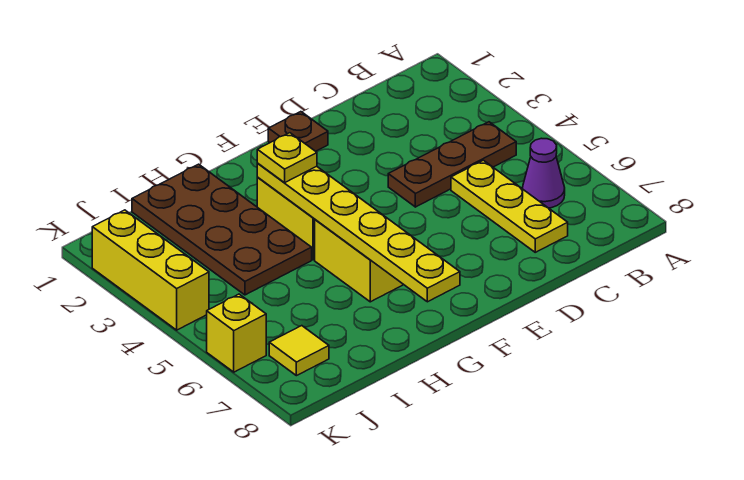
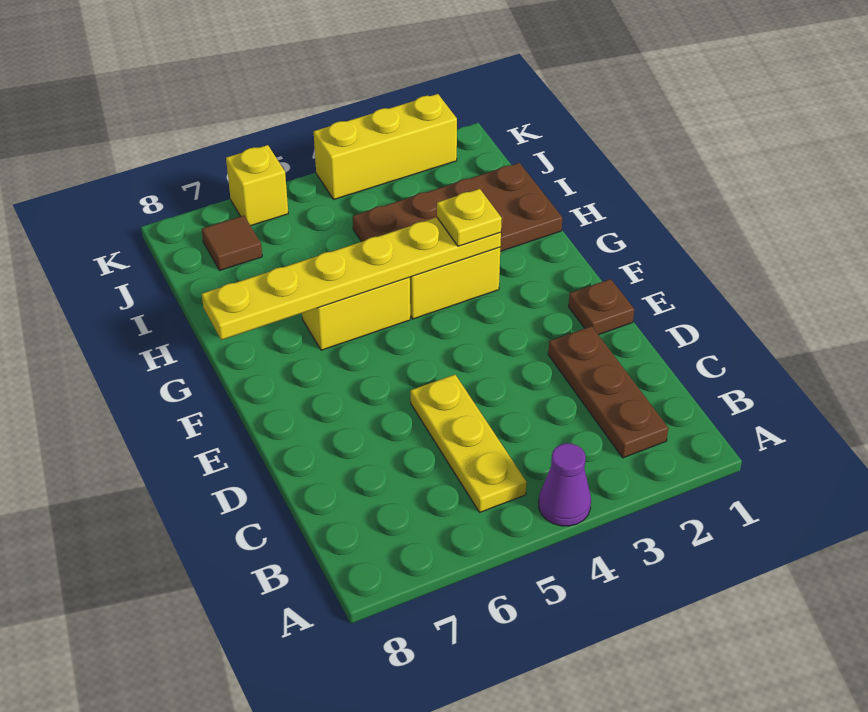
brown 1x3 plate [388,122,516,207] -> brown 1x3 plate moved to [548,326,668,458]
purple 1x1 cone [523,138,565,208] -> purple 1x1 cone moved to [539,443,591,526]
yellow 1x3 plate [451,160,568,252] -> yellow 1x3 plate turned to [411,375,527,512]
yellow 1x1 tile [269,326,329,376] -> brown 1x1 tile [202,216,262,270]

